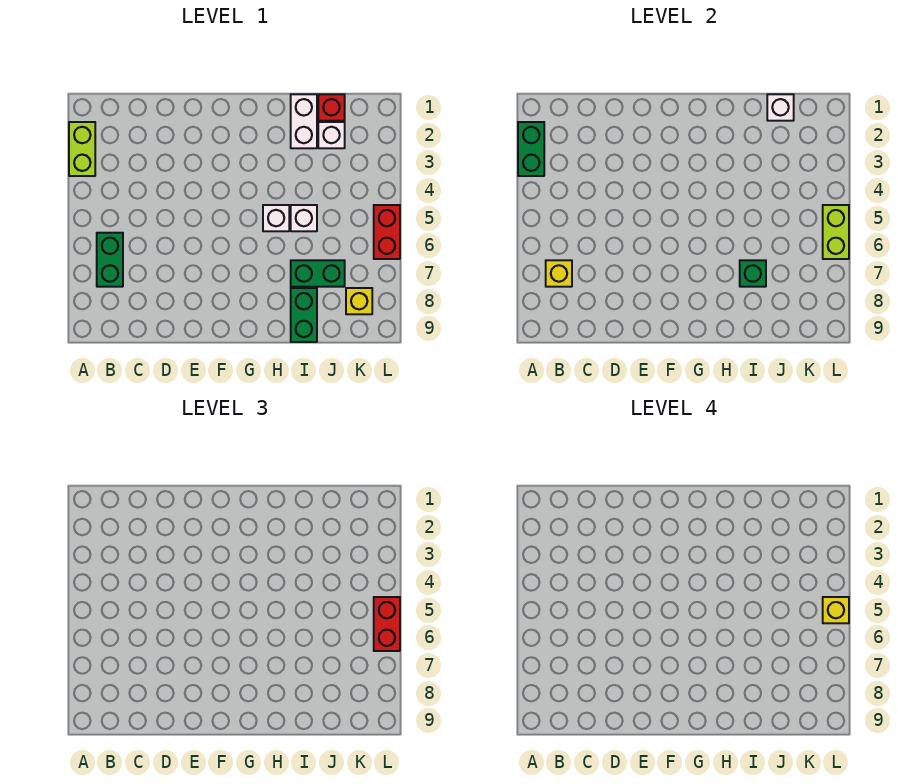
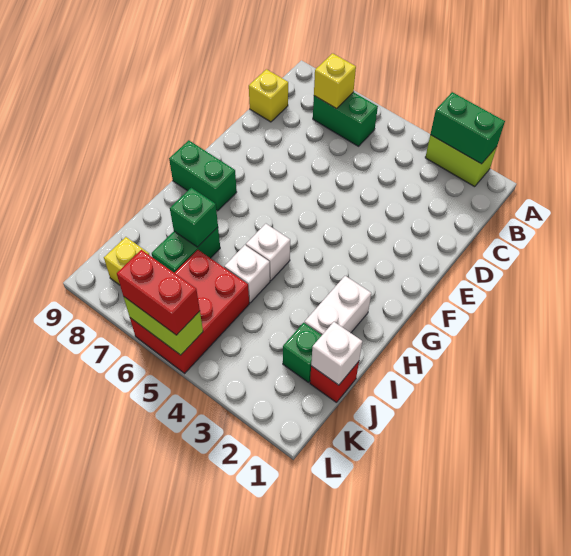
white 1x2 brick [291,94,317,148] -> white 1x2 brick turned to [305,276,371,335]
green 1x2 brick [291,288,317,342] -> green 1x2 brick moved to [169,140,237,211]
white 1x1 brick [318,122,345,148] -> green 1x1 brick [283,323,322,382]
red 1x2 brick [374,205,400,259] -> red 2x3 brick [130,250,249,373]
yellow 1x1 brick [823,597,849,623] -> yellow 1x1 brick moved to [249,69,288,122]

